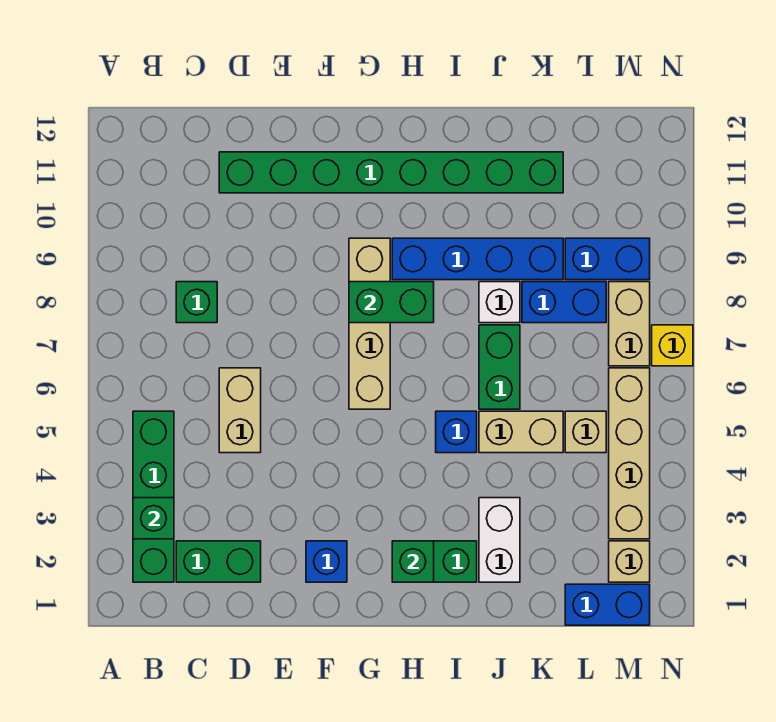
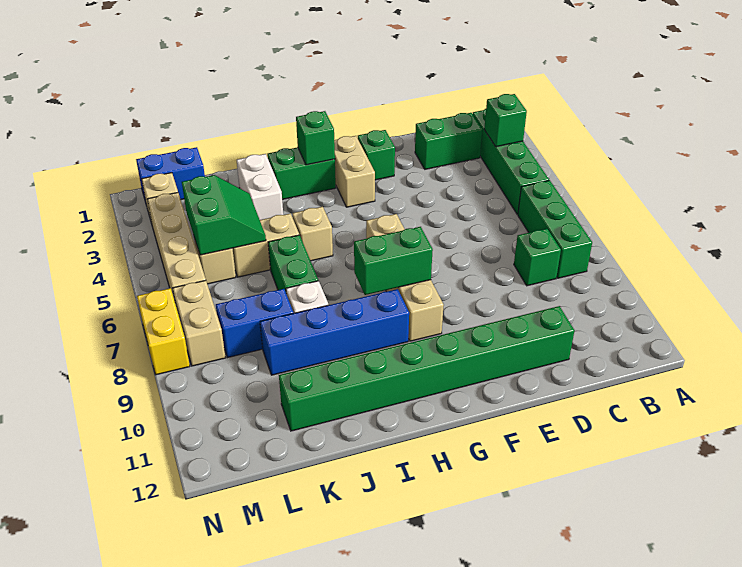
none -> green 1x3 brick [518,180,592,278]
tan 1x2 brick [219,368,261,453] -> tan 1x2 brick moved to [334,136,375,207]
blue 1x1 brick [306,541,347,582] -> green 1x1 brick [358,130,395,180]
blue 1x1 brick [436,411,477,453] -> tan 1x1 brick [292,207,333,261]
none -> green 2x2 slope [182,175,266,255]
blue 1x2 brick [565,238,650,280] -> none
yellow 1x1 brick [652,325,693,366] -> yellow 1x2 brick [137,288,190,375]

